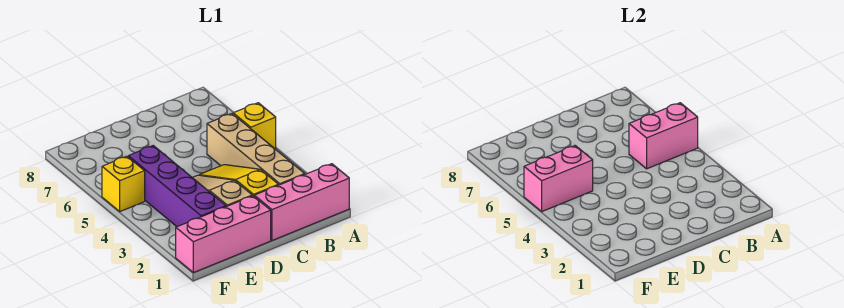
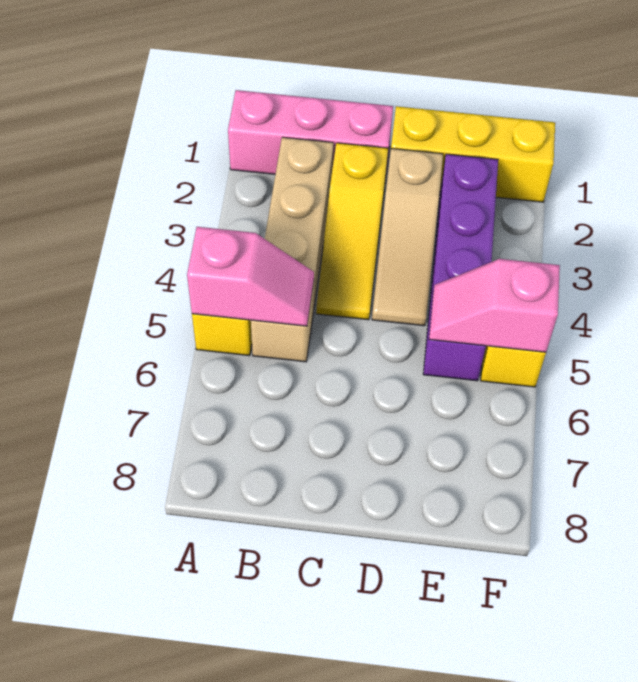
pink 1x2 brick [629,103,698,169] -> pink 1x2 slope [187,227,314,326]
pink 1x3 brick [176,196,271,273] -> yellow 1x3 brick [391,106,555,202]
pink 1x2 brick [524,146,593,211] -> pink 1x2 slope [429,259,560,352]

